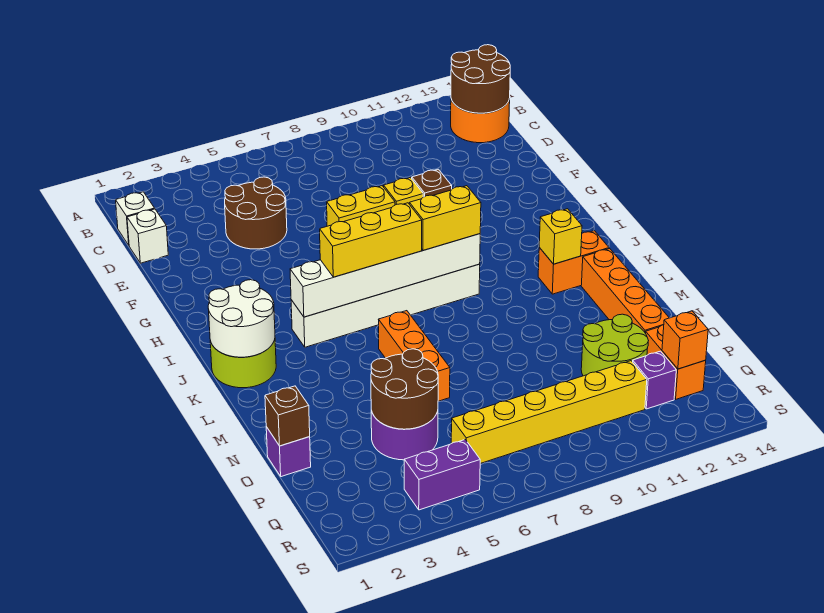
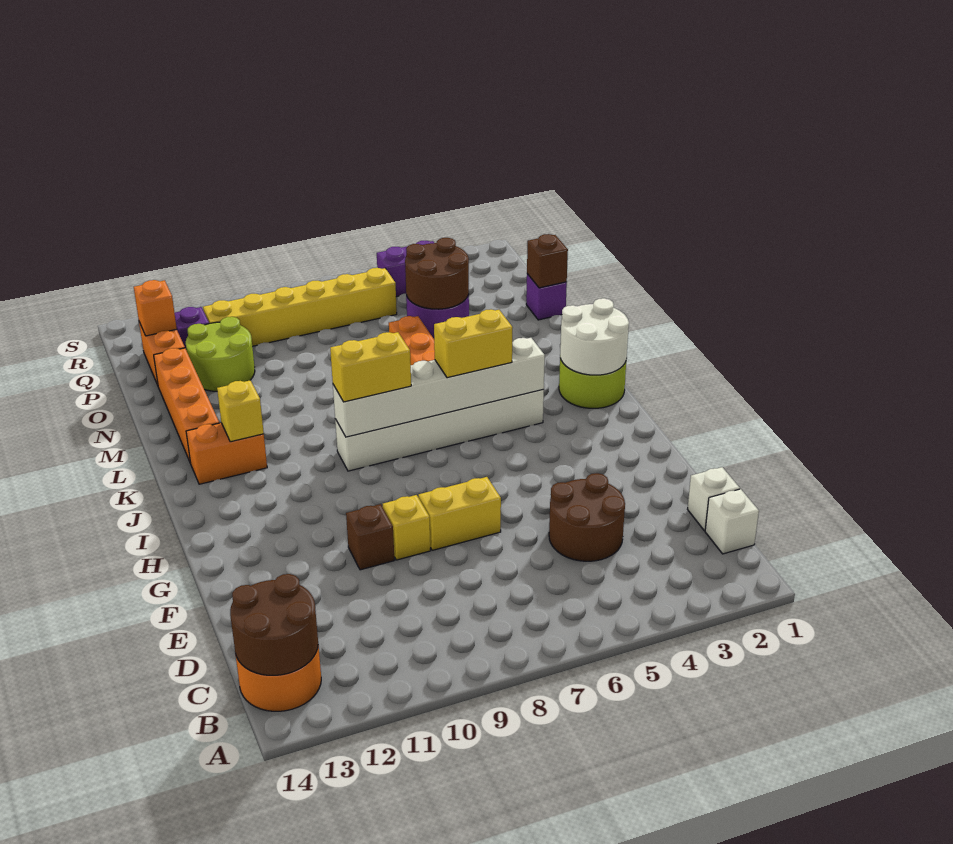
yellow 1x3 brick [320,203,422,277] -> yellow 1x2 brick [434,309,513,378]

